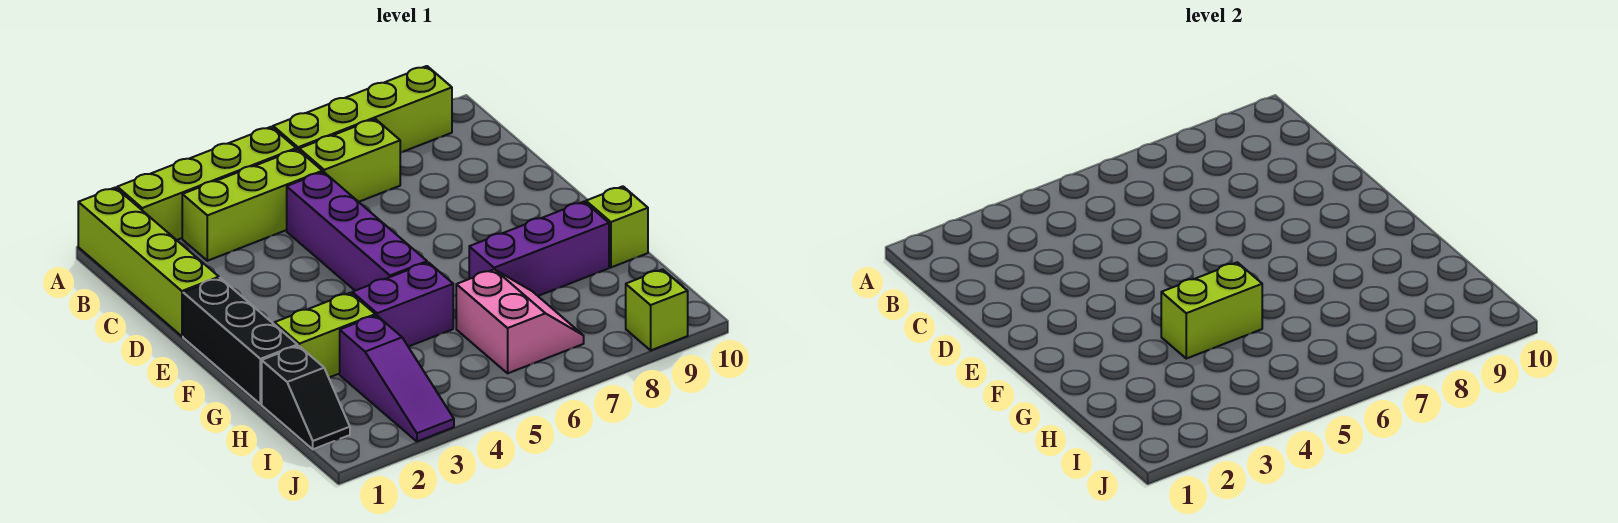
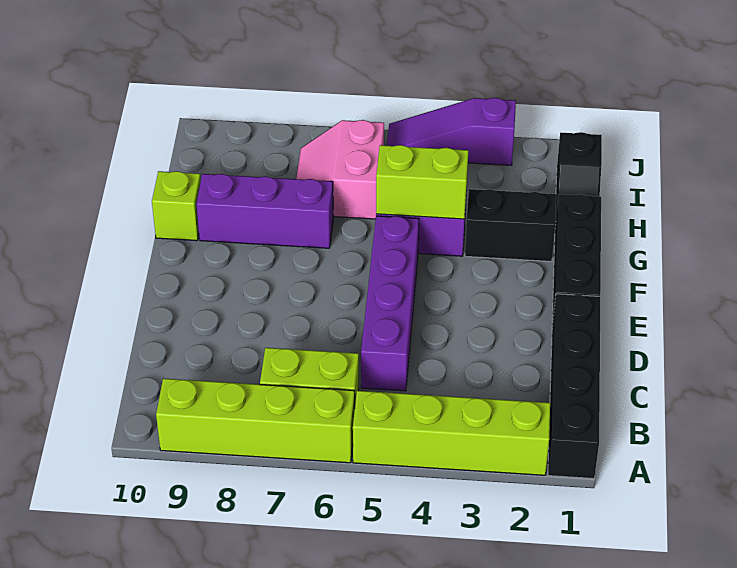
lime 1x4 brick [78,187,219,336] -> black 1x4 brick [548,294,600,479]
lime 1x3 brick [182,149,322,261] -> none
lime 1x2 brick [274,293,375,377] -> black 1x2 brick [465,189,556,262]
black 1x2 slope [262,346,350,449] -> black 1x2 slope turned to [555,132,602,225]
purple 1x3 slope [340,315,454,442] -> purple 1x3 slope turned to [387,98,516,165]
lime 1x1 brick [626,269,688,350] -> none

